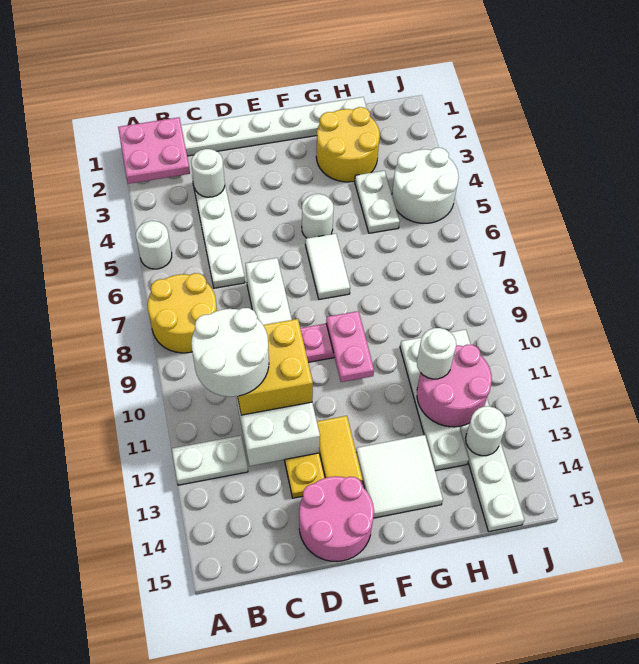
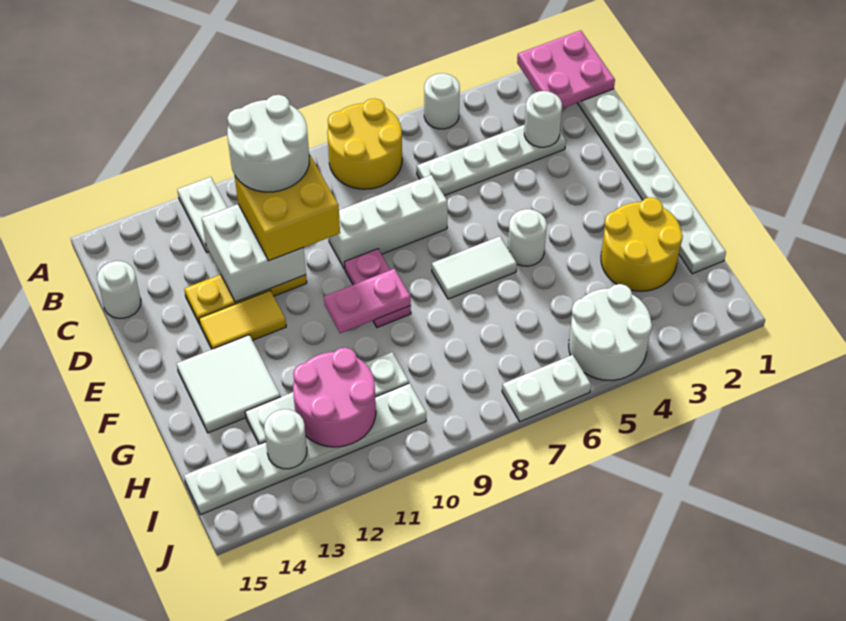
pink 2x2 round brick [299,476,374,562] -> none
white 1x2 plate [355,171,400,233] -> white 1x2 plate moved to [502,355,591,422]
white 1x1 round brick [417,328,456,379] -> white 1x1 round brick moved to [97,261,141,318]

